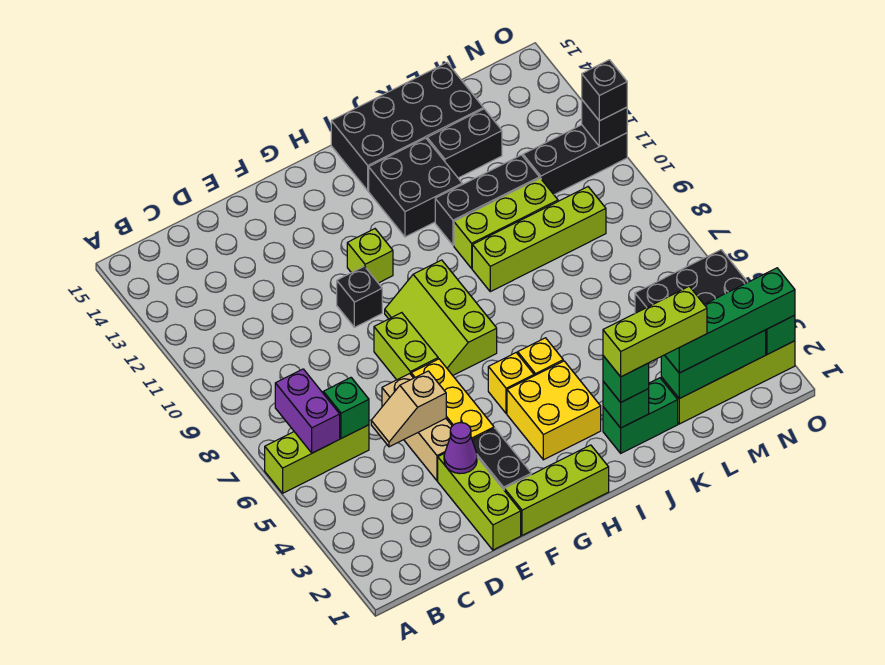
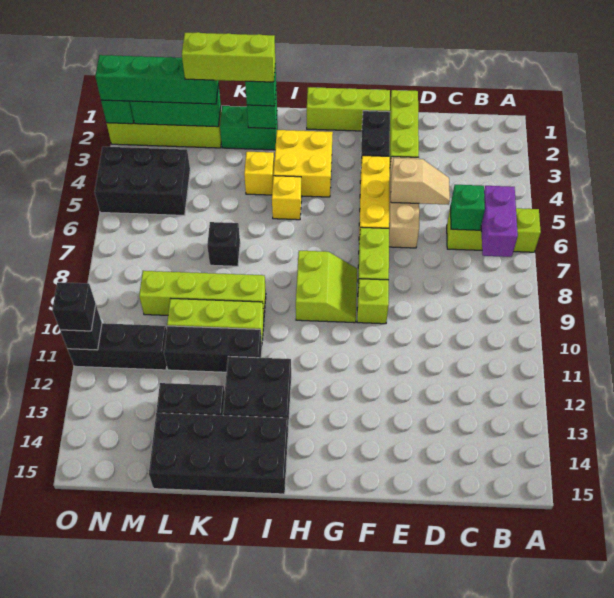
purple 1x1 cone [444,423,477,474] -> none
black 1x1 brick [337,266,382,327] -> black 1x1 brick moved to [207,222,240,266]
lime 2x3 slope [385,260,497,375] -> lime 2x2 slope [296,251,357,323]
lime 1x1 brick [347,229,393,283] -> lime 1x1 brick moved to [357,279,389,324]
yellow 1x1 brick [488,353,534,414] -> yellow 1x1 brick moved to [244,152,274,195]

